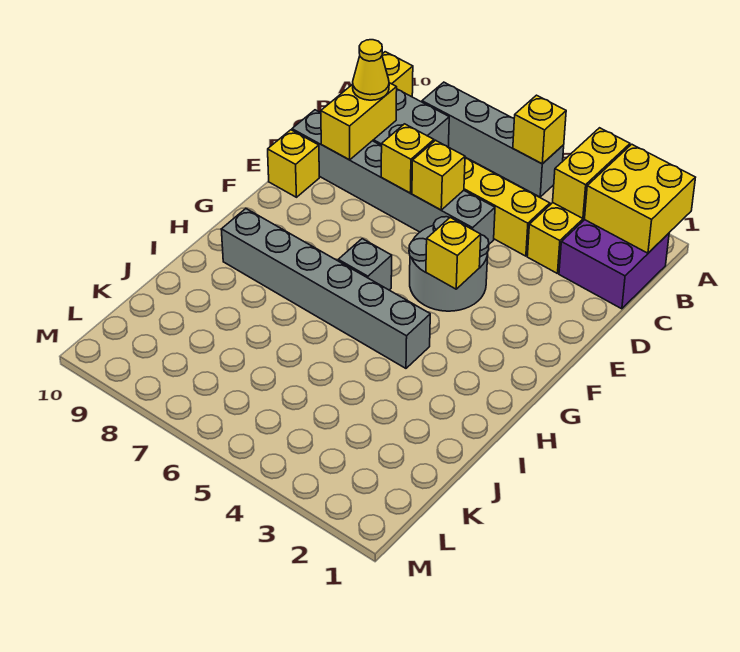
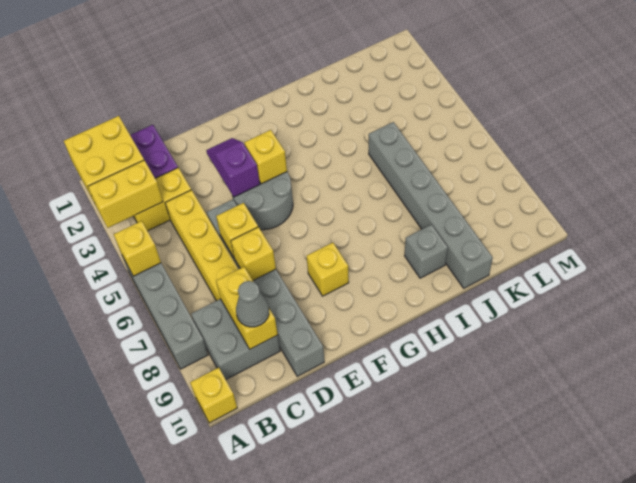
yellow 1x2 brick [321,83,397,160] -> yellow 1x2 brick turned to [216,267,278,349]
yellow 1x1 cone [353,40,389,100] -> grey 1x1 cone [236,281,269,327]
none -> purple 1x2 slope [206,138,260,197]
yellow 1x1 brick [268,130,319,197] -> yellow 1x1 brick moved to [307,243,349,296]
grey 1x1 brick [338,239,392,290] -> grey 1x1 brick moved to [405,225,448,278]
grey 1x6 brick [221,209,430,368] -> grey 1x6 brick moved to [369,122,493,288]

